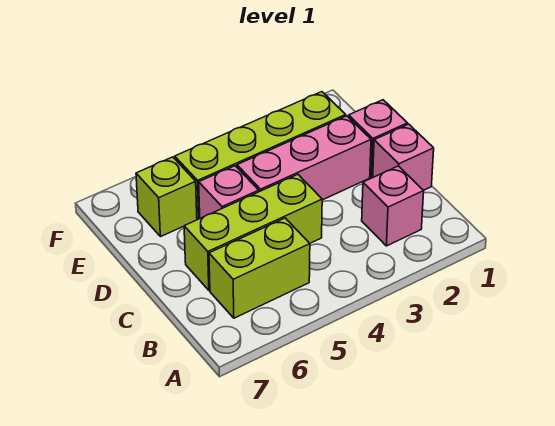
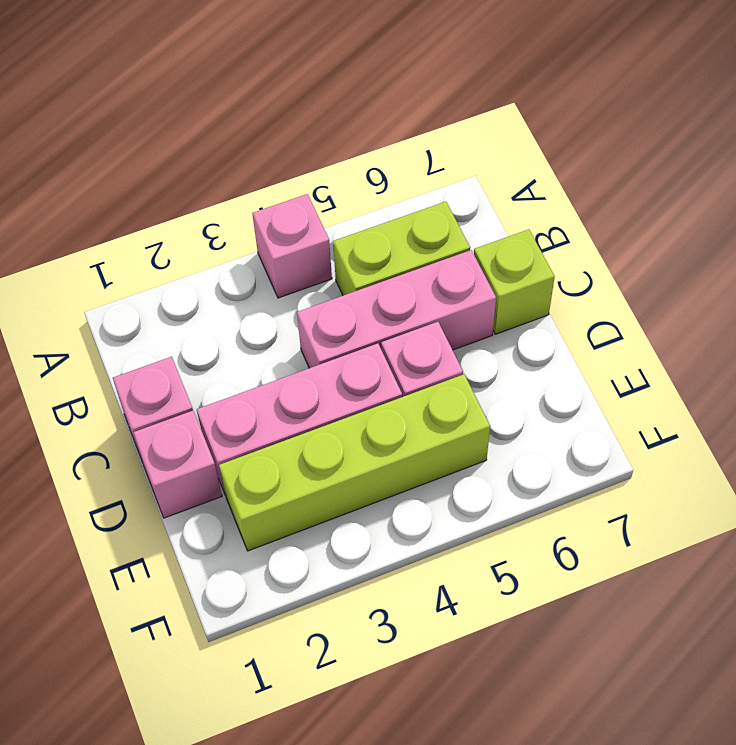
pink 1x1 brick [362,166,424,246] -> pink 1x1 brick moved to [252,194,332,298]
lime 1x3 brick [184,174,322,290] -> pink 1x3 brick [297,250,496,368]
lime 1x1 brick [136,157,197,237] -> lime 1x1 brick moved to [474,229,555,334]

